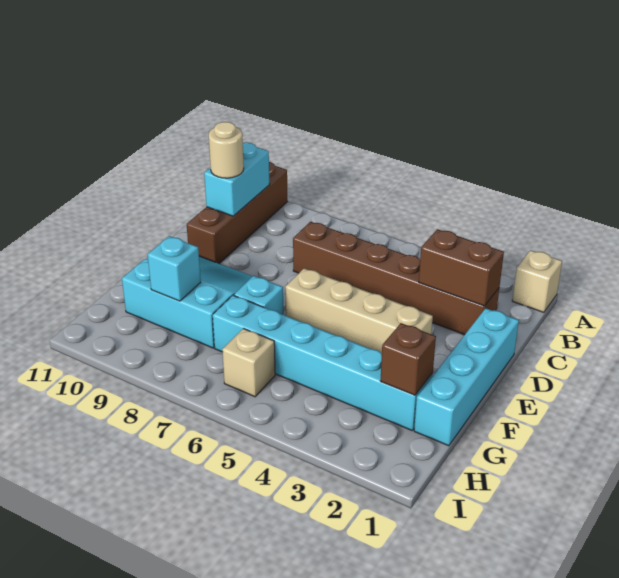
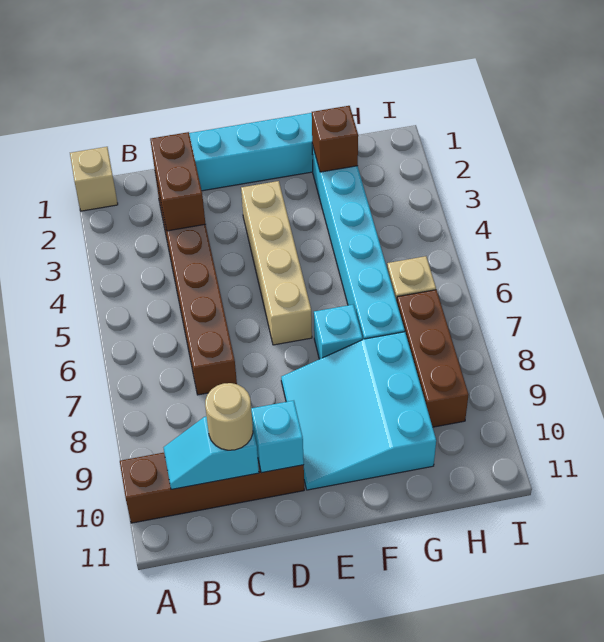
cyan 1x2 brick [204,142,270,216] -> cyan 1x2 slope [164,416,259,489]
cyan 1x1 brick [148,236,201,301] -> cyan 1x1 brick moved to [251,401,304,473]
none -> brown 1x3 brick [397,290,469,427]

